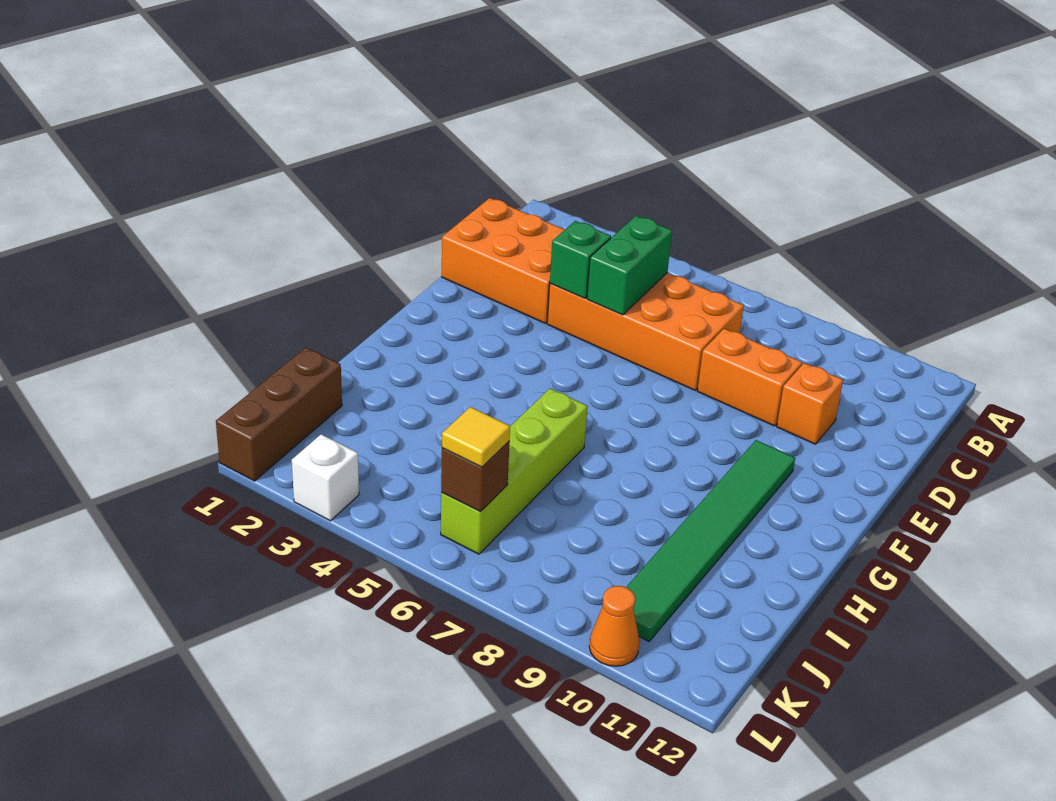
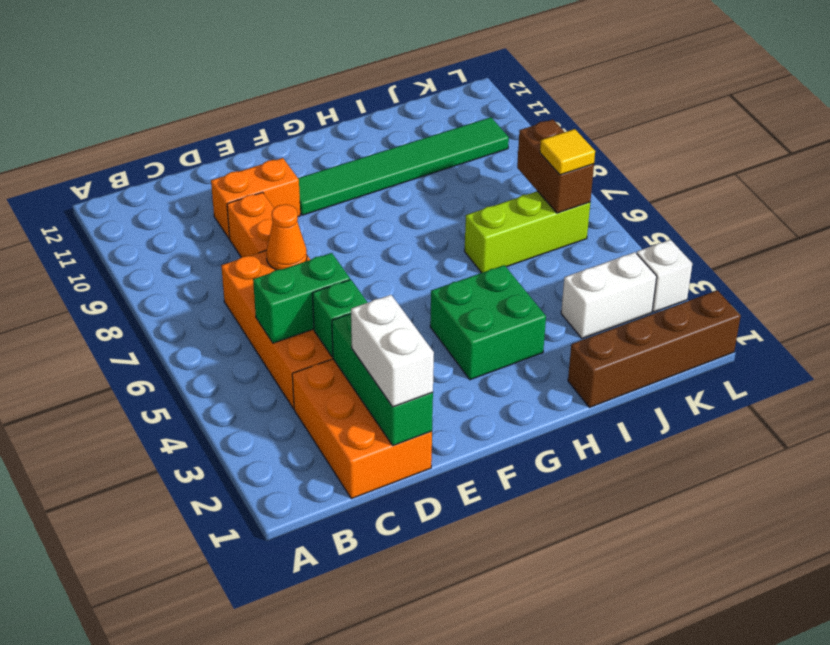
none -> green 1x3 brick [332,314,433,446]
none -> white 1x2 brick [351,295,434,407]
orange 1x1 brick [777,363,843,444] -> orange 1x2 brick [211,158,300,239]
none -> green 2x2 brick [430,265,546,380]
lime 1x4 brick [441,389,588,554] -> lime 1x3 brick [465,191,590,273]
brown 1x3 brick [216,348,342,481] -> brown 1x4 brick [568,290,741,408]
none -> white 1x2 brick [561,252,657,338]
brown 1x1 brick [441,441,510,512] -> brown 1x2 brick [517,120,594,213]
orange 1x1 cone [589,586,639,666] -> orange 1x1 cone moved to [266,205,307,270]

